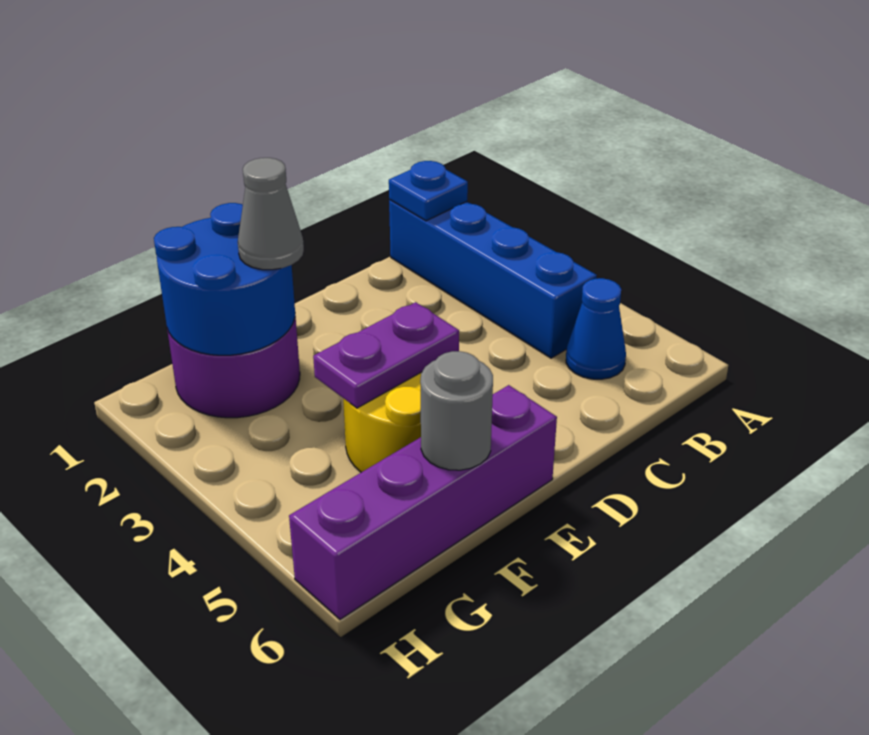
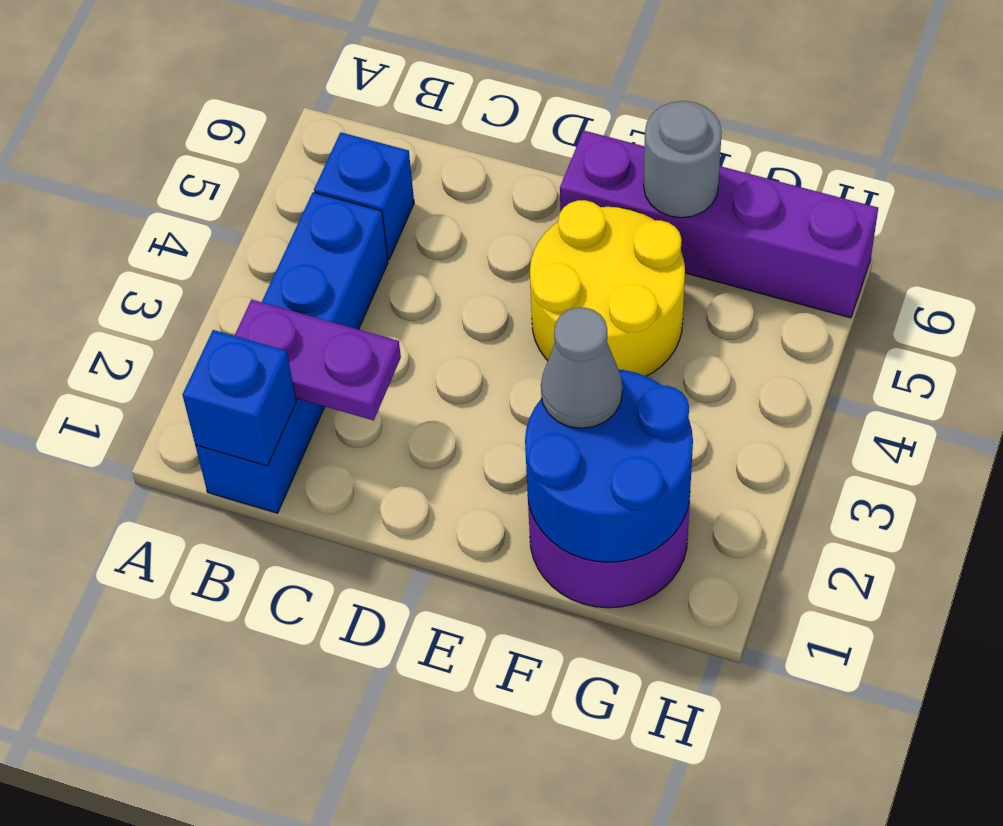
blue 1x1 plate [389,161,468,221] -> blue 1x1 brick [183,330,296,466]
blue 1x1 cone [566,278,626,379] -> blue 1x1 brick [314,132,414,259]
purple 1x2 plate [313,302,459,408] -> purple 1x2 plate moved to [235,300,401,420]

